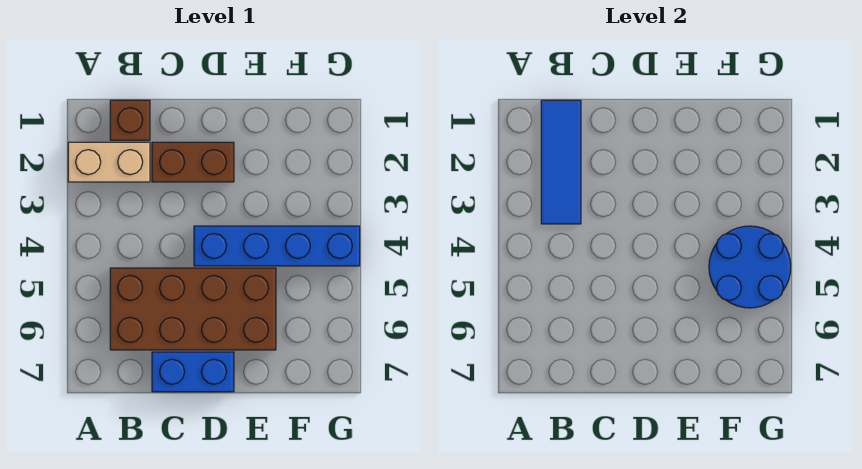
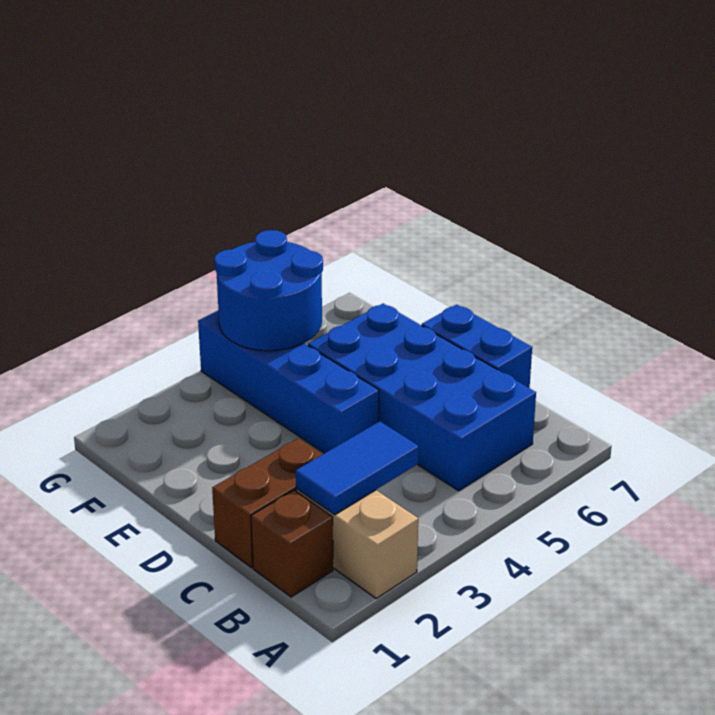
blue 1x3 tile [541,100,581,224] -> blue 1x2 tile [296,421,419,515]
brown 2x4 brick [110,268,276,350] -> blue 2x4 brick [308,304,536,491]
brown 1x2 brick [152,142,234,182] -> brown 1x2 brick turned to [212,438,322,568]

